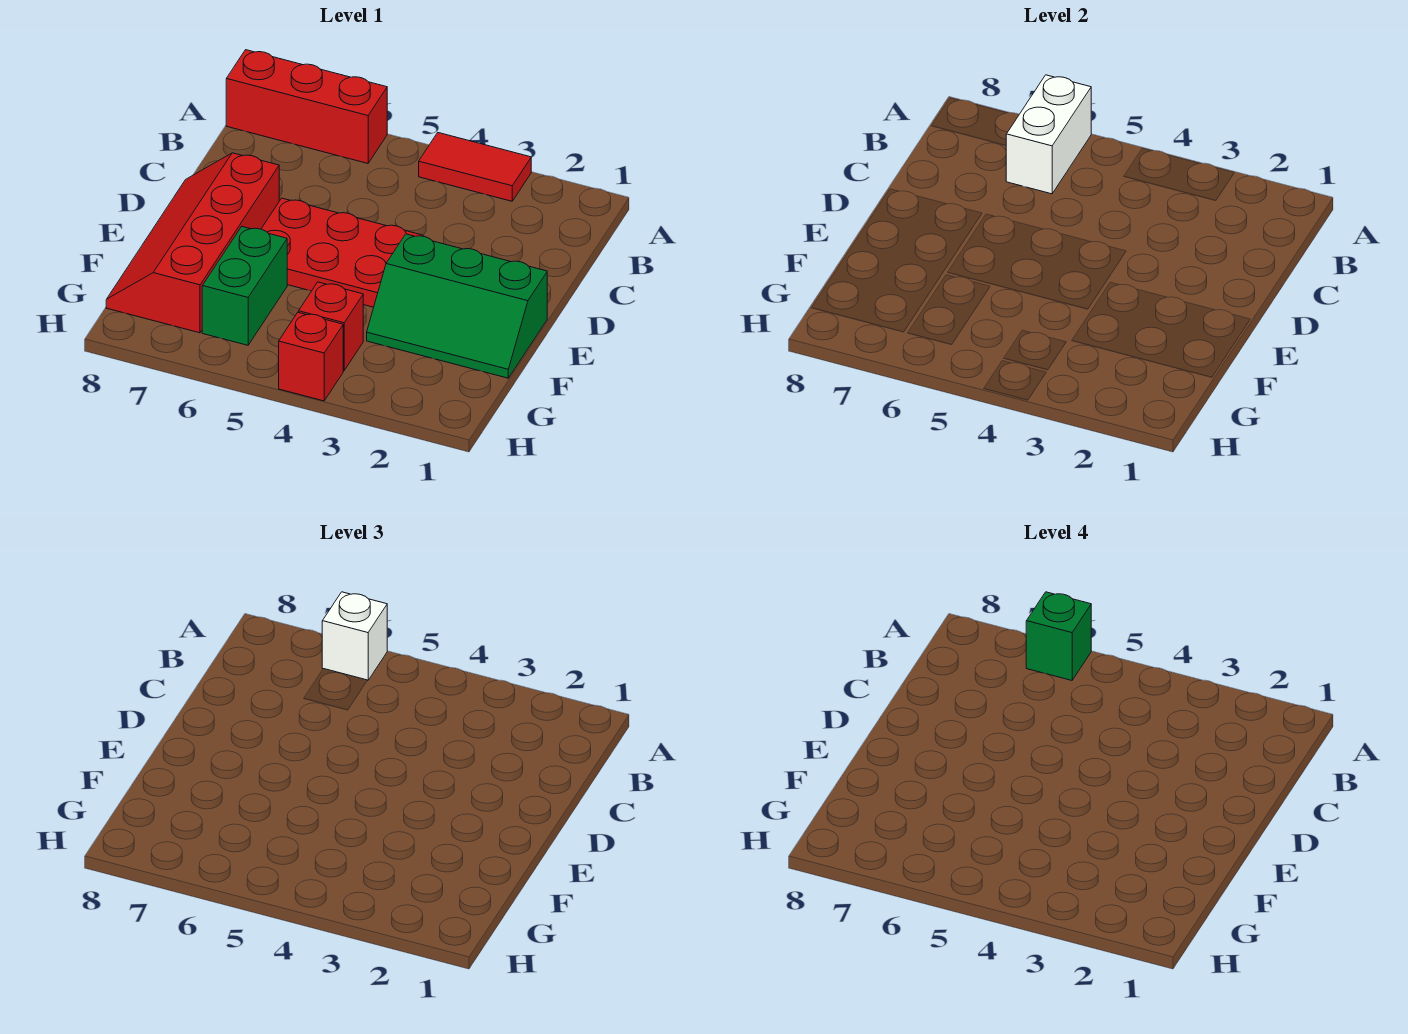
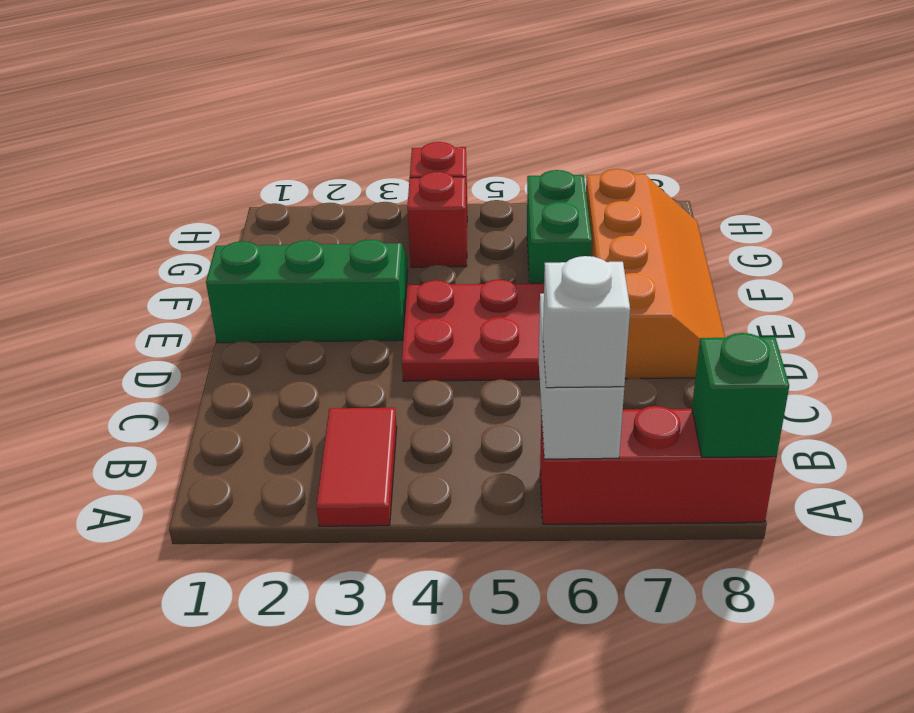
red 1x2 tile [419,133,531,201] -> red 1x2 tile turned to [316,408,397,526]
green 1x1 brick [1026,592,1091,680] -> green 1x1 brick moved to [692,333,789,457]
red 2x4 slope [106,153,279,333] -> orange 2x4 slope [586,169,725,379]

